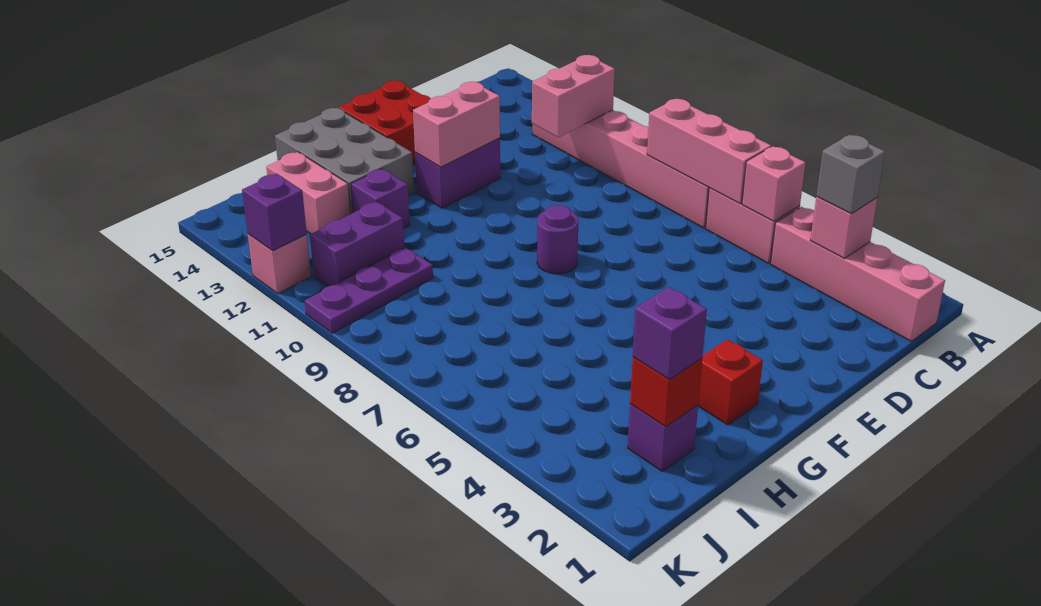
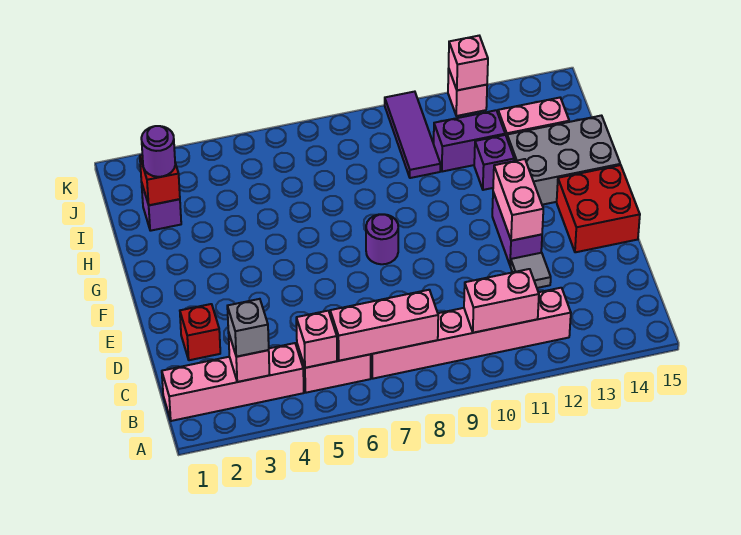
pink 1x2 brick [532,55,615,137] -> pink 1x2 brick turned to [464,269,539,333]
none -> grey 1x1 tile [511,253,551,288]
red 1x1 brick [698,339,763,425] -> red 1x1 brick moved to [180,304,220,360]
purple 1x1 brick [633,287,707,379] -> purple 1x1 round brick [141,126,175,177]
purple 1x3 plate [305,247,433,333] -> purple 1x3 tile [385,92,440,178]
purple 1x2 brick [310,201,404,286] -> purple 1x2 brick turned to [434,110,505,172]
purple 1x1 brick [242,174,307,251] -> pink 1x1 brick [449,36,488,90]

